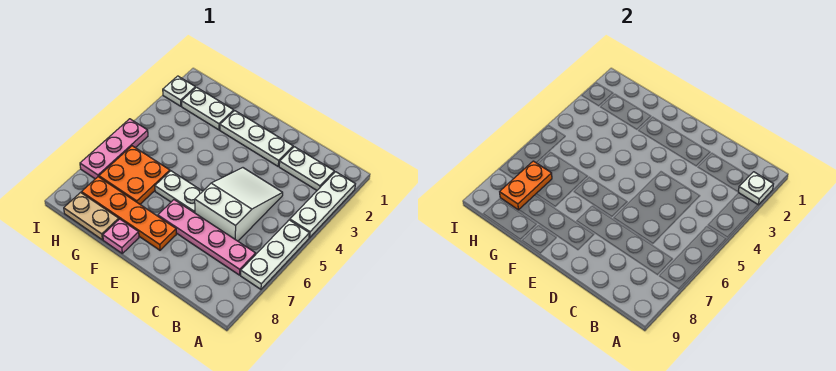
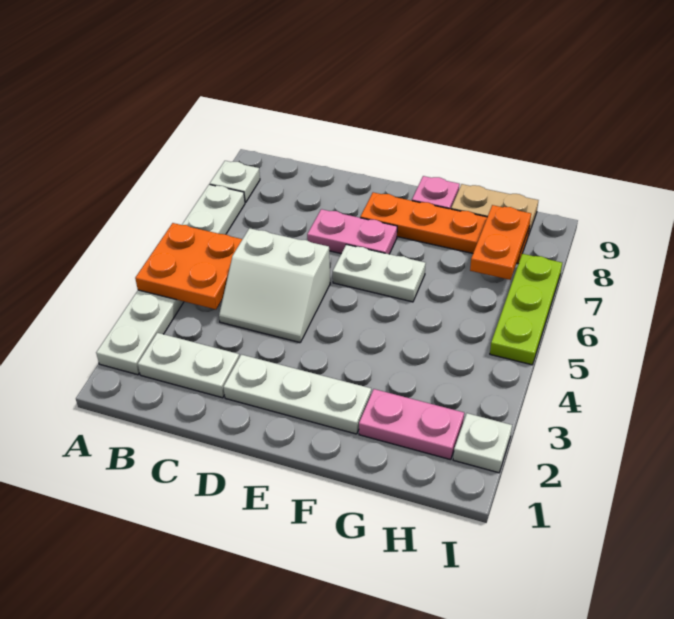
white 1x1 plate [738,172,773,205] -> white 1x1 plate moved to [210,161,260,203]
pink 1x4 plate [158,200,256,275] -> pink 1x2 plate [307,209,397,254]
white 2x3 slope [195,168,283,241] -> white 2x2 slope [219,228,330,343]
white 1x2 plate [182,87,234,130] -> pink 1x2 plate [359,389,464,460]
orange 2x2 plate [99,146,170,204] -> orange 2x2 plate moved to [135,223,242,309]
pink 1x3 plate [80,119,148,179] -> lime 1x3 plate [490,254,562,365]

